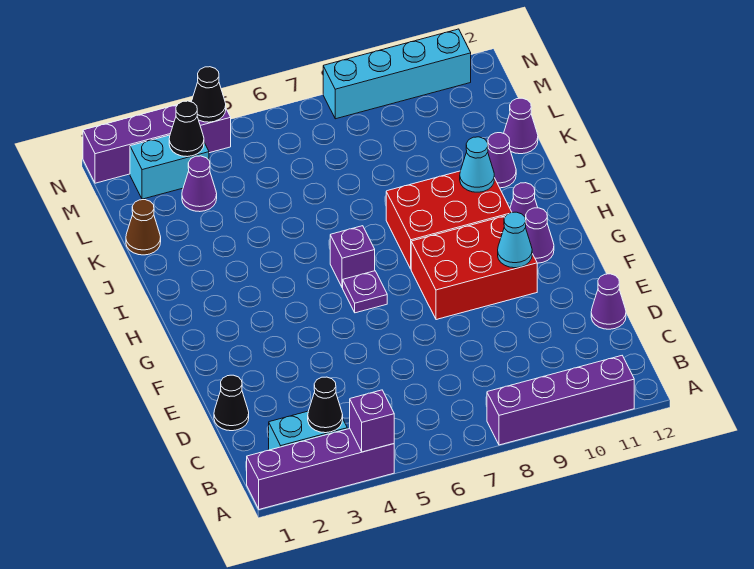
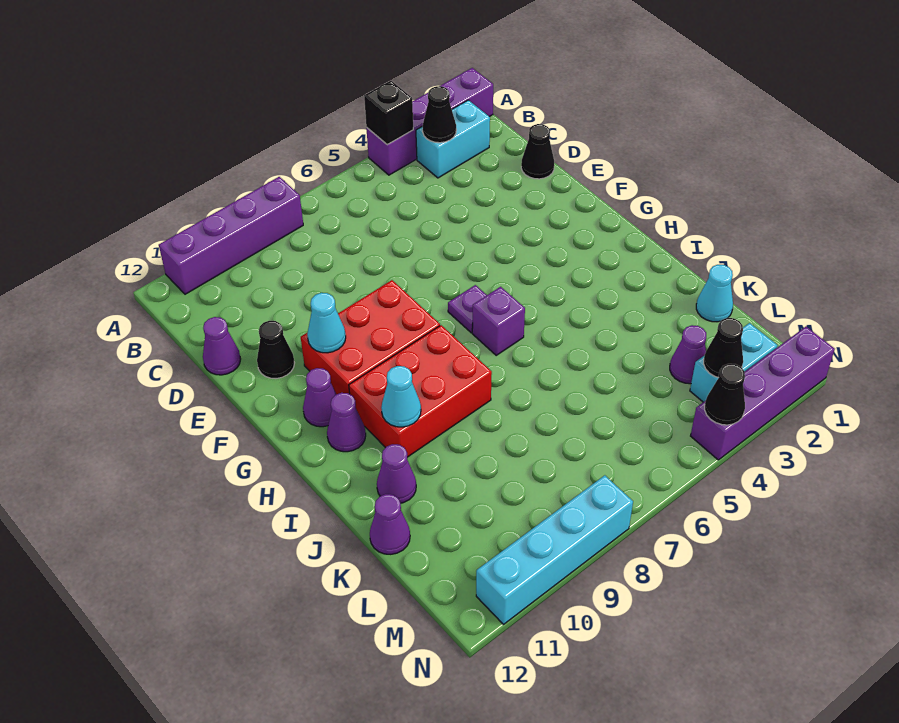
purple 1x1 brick [350,390,394,452] -> black 1x1 brick [364,81,413,145]
none -> black 1x1 cone [257,321,294,379]
brown 1x1 cone [126,200,161,255] -> cyan 1x1 cone [696,265,733,322]

